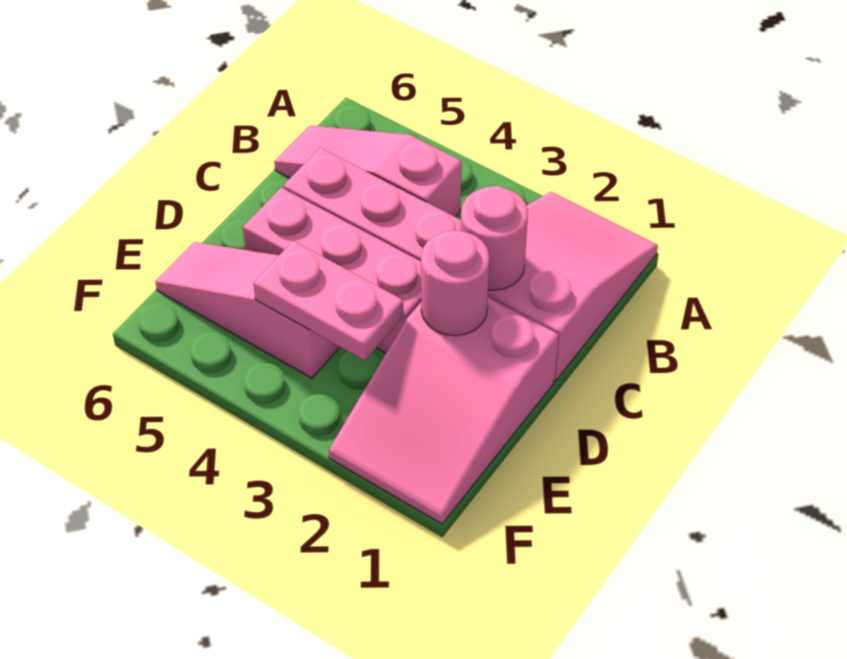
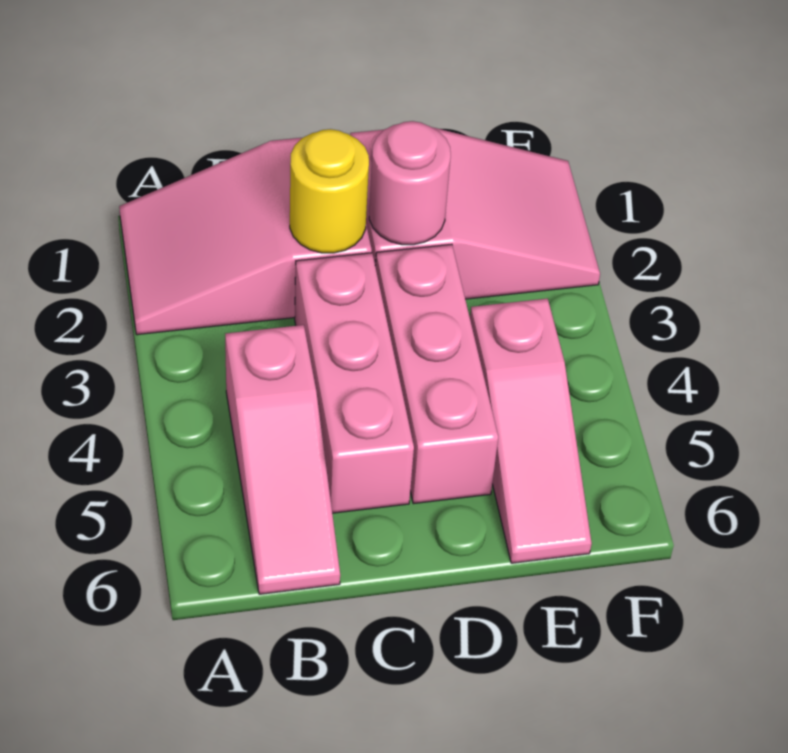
pink 1x1 round brick [461,186,528,290] -> yellow 1x1 round brick [290,129,369,253]
pink 1x2 plate [253,241,404,360] -> none

